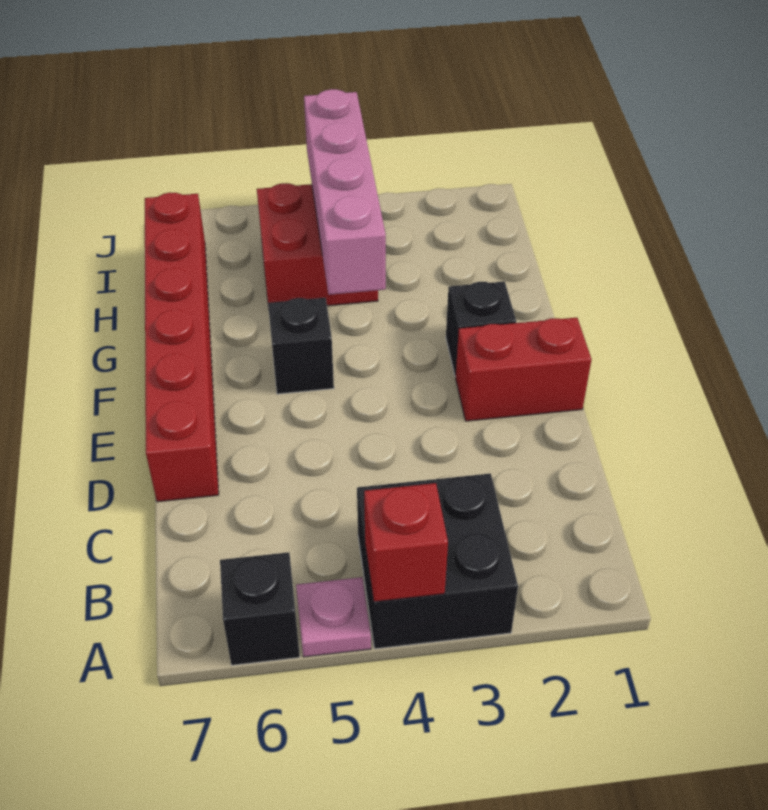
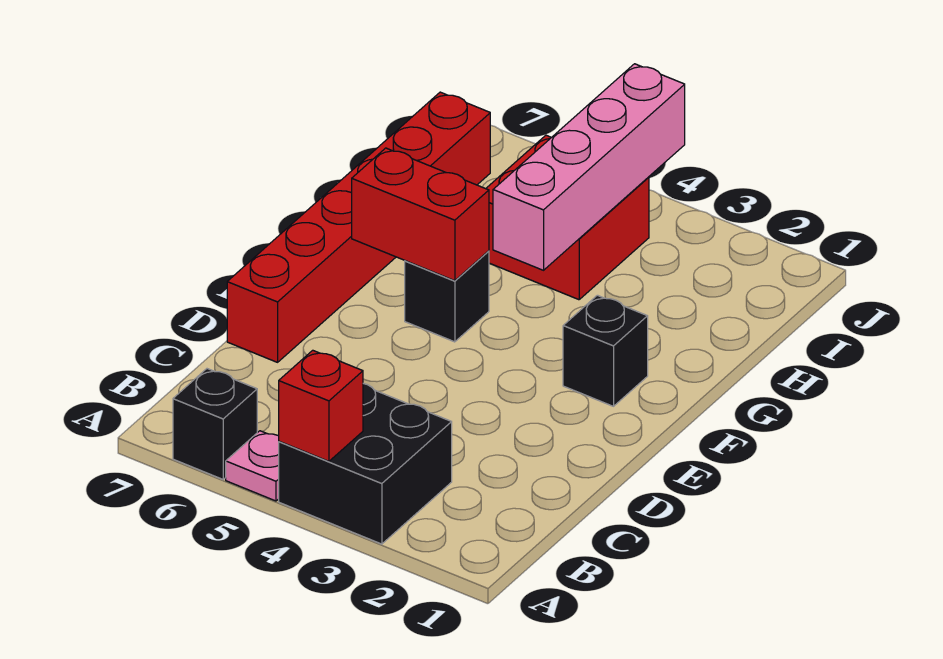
red 1x2 brick [456,318,592,421] -> red 1x2 brick moved to [352,148,489,281]

